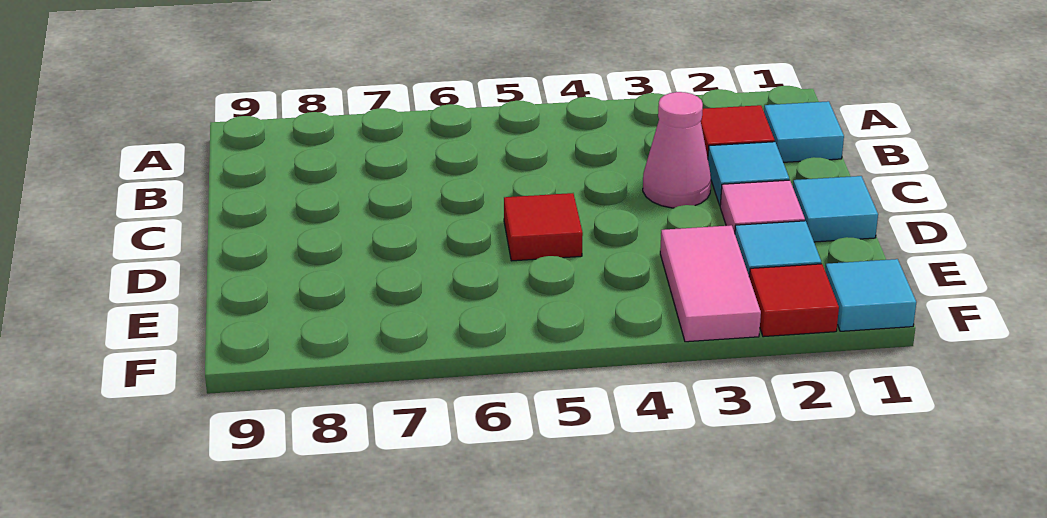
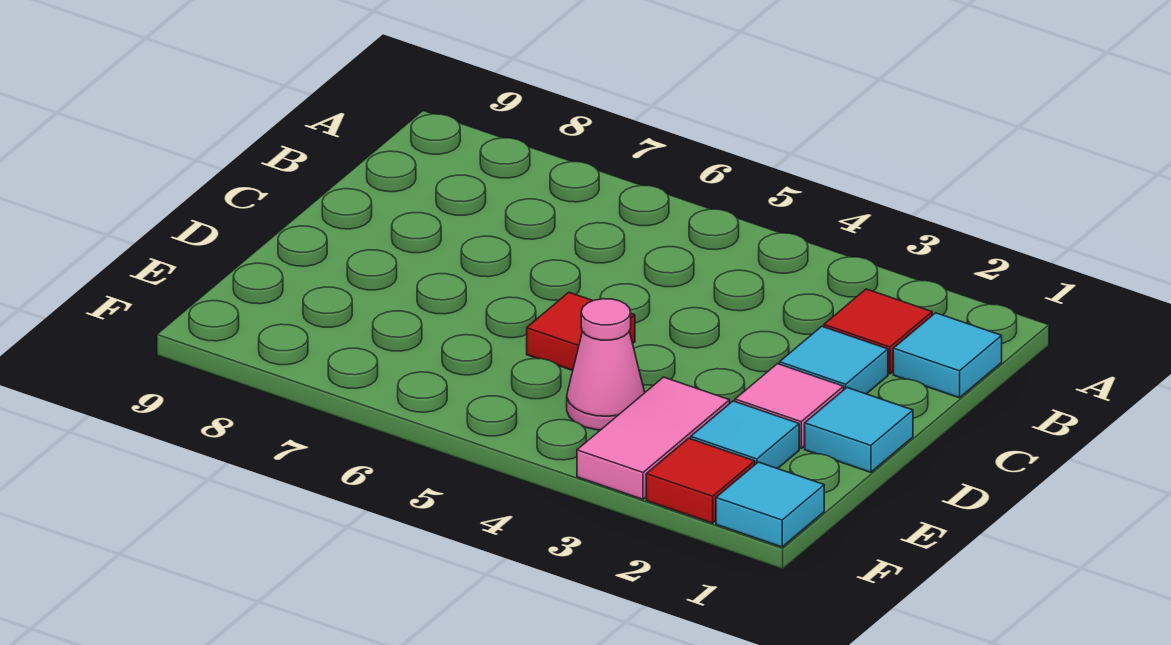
pink 1x1 cone [643,92,711,208] -> pink 1x1 cone moved to [567,299,645,430]

